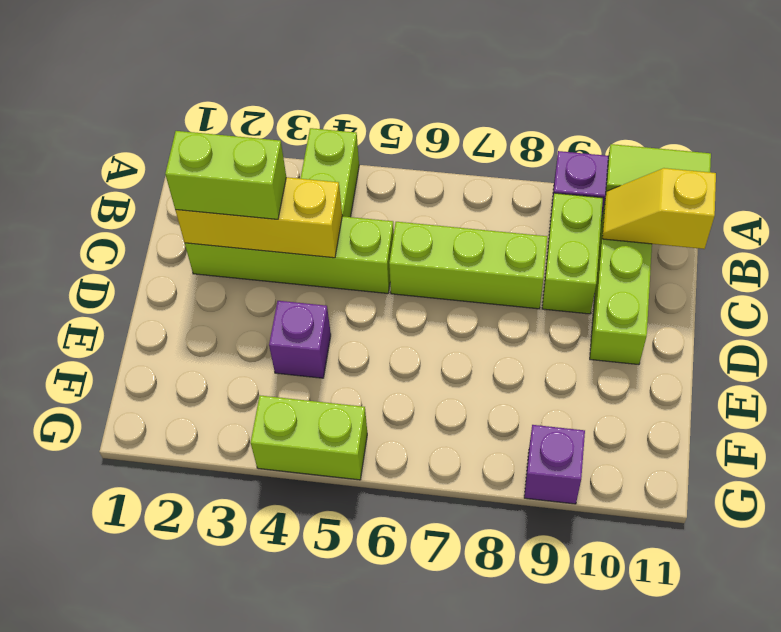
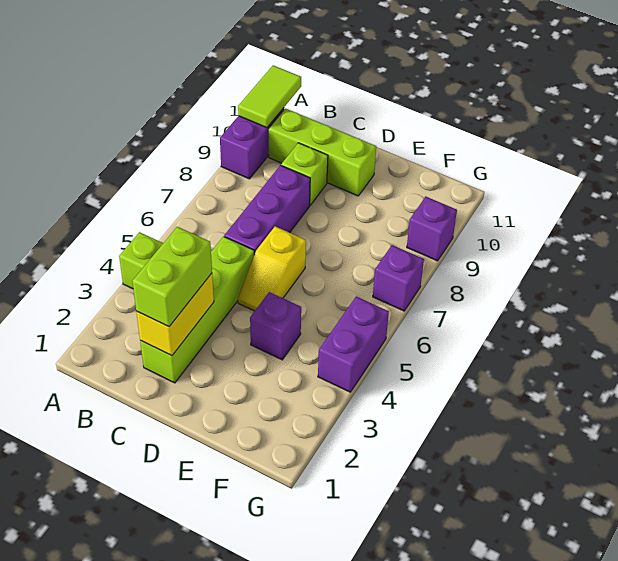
lime 1x2 brick [542,193,603,314] -> lime 1x1 brick [281,143,328,205]
yellow 1x2 slope [602,168,716,249] -> yellow 1x2 slope moved to [238,226,306,311]
yellow 1x3 brick [175,177,342,258] -> yellow 1x2 brick [136,273,214,356]
lime 1x3 brick [389,222,547,309] -> purple 1x3 brick [224,165,310,255]
lime 1x2 brick [251,396,367,480] -> purple 1x2 brick [318,297,389,392]
none -> purple 1x1 brick [373,245,424,311]

